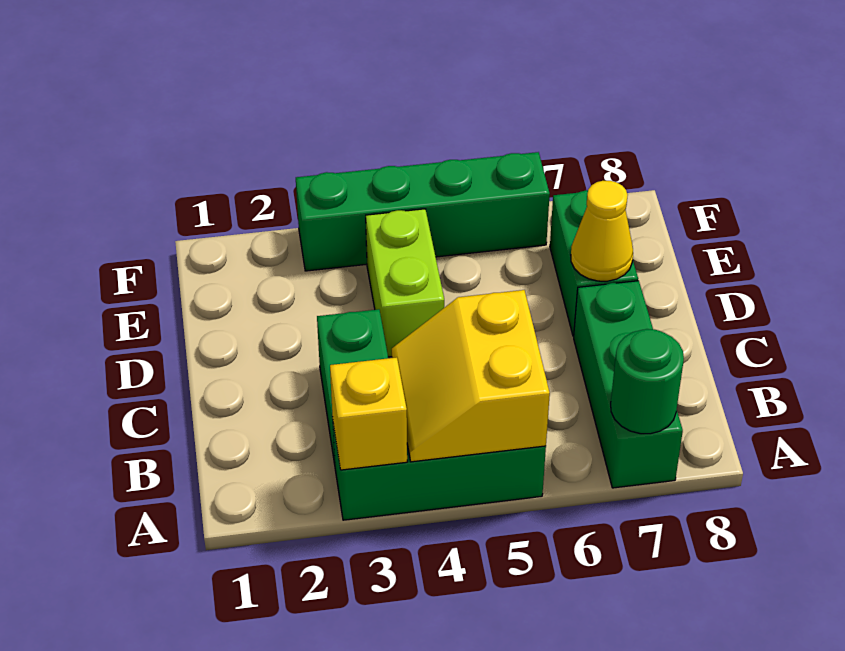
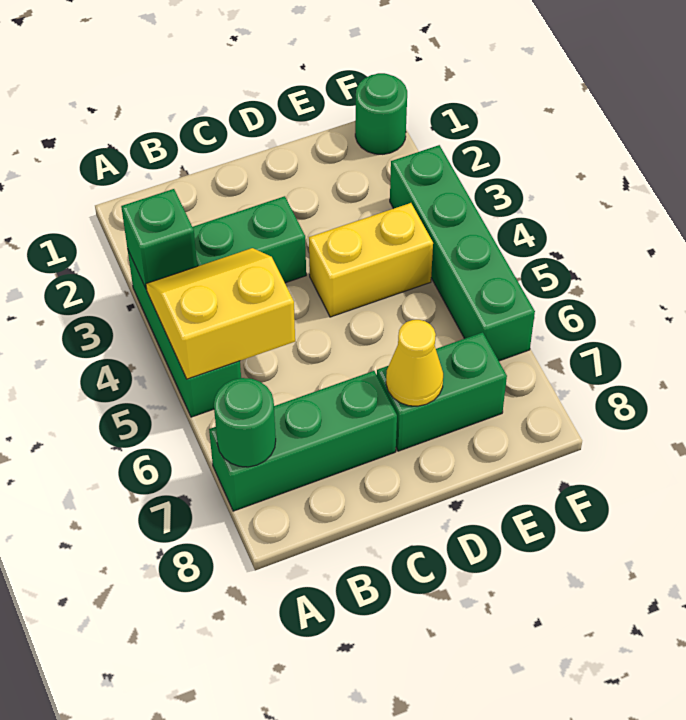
yellow 1x1 brick [330,357,407,470] -> green 1x1 brick [121,189,197,289]
lime 1x2 brick [366,209,444,357] -> yellow 1x2 brick [309,203,433,317]
none -> green 1x1 round brick [355,73,407,154]

